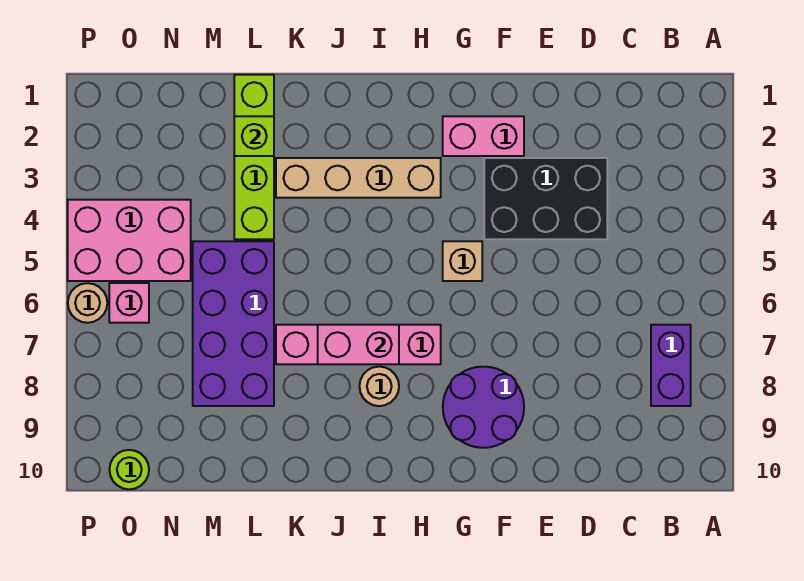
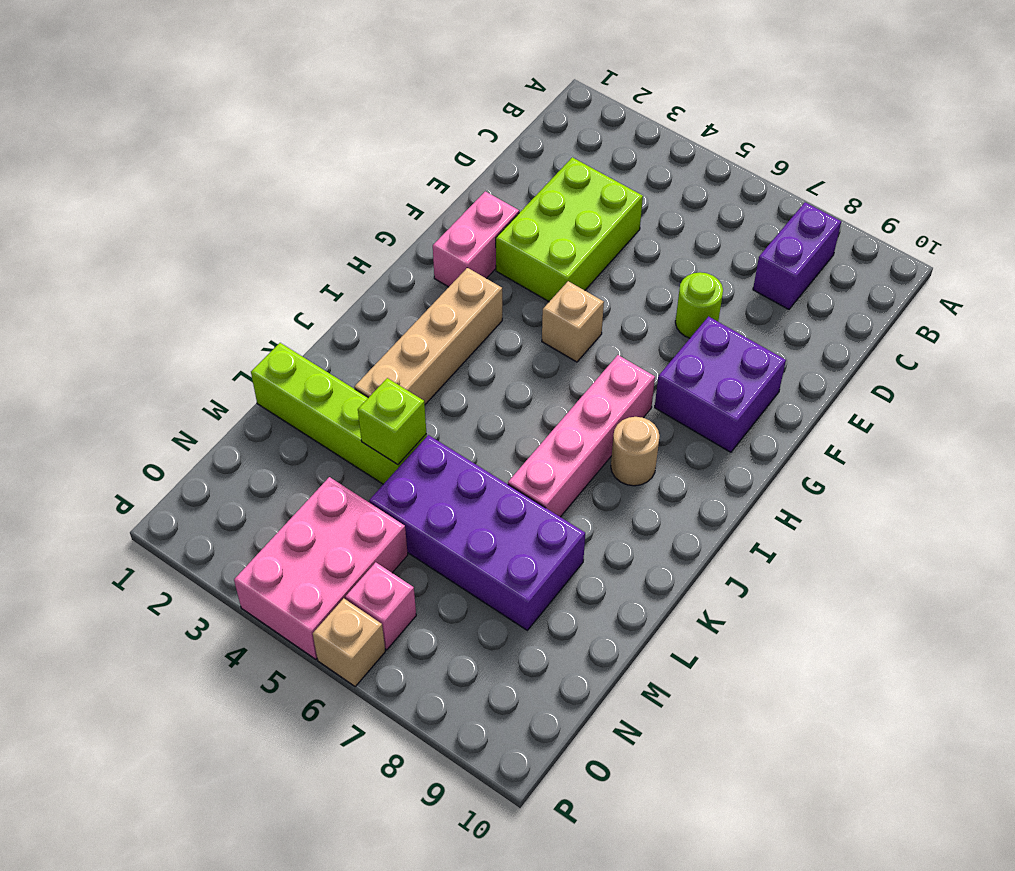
purple 1x2 brick [651,325,691,406] -> purple 1x2 brick turned to [753,202,841,309]
black 2x3 brick [484,158,607,239] -> lime 2x3 brick [496,157,643,301]
purple 2x2 round brick [443,367,524,448] -> purple 2x2 brick [655,317,786,452]
pink 1x2 brick [318,325,399,364] -> none
lime 1x1 brick [234,116,274,156] -> lime 1x1 brick moved to [358,378,426,465]
lime 1x1 round brick [109,450,149,489] -> lime 1x1 round brick moved to [675,272,723,338]
tan 1x1 round brick [68,283,107,323] -> tan 1x1 brick [313,598,385,686]

